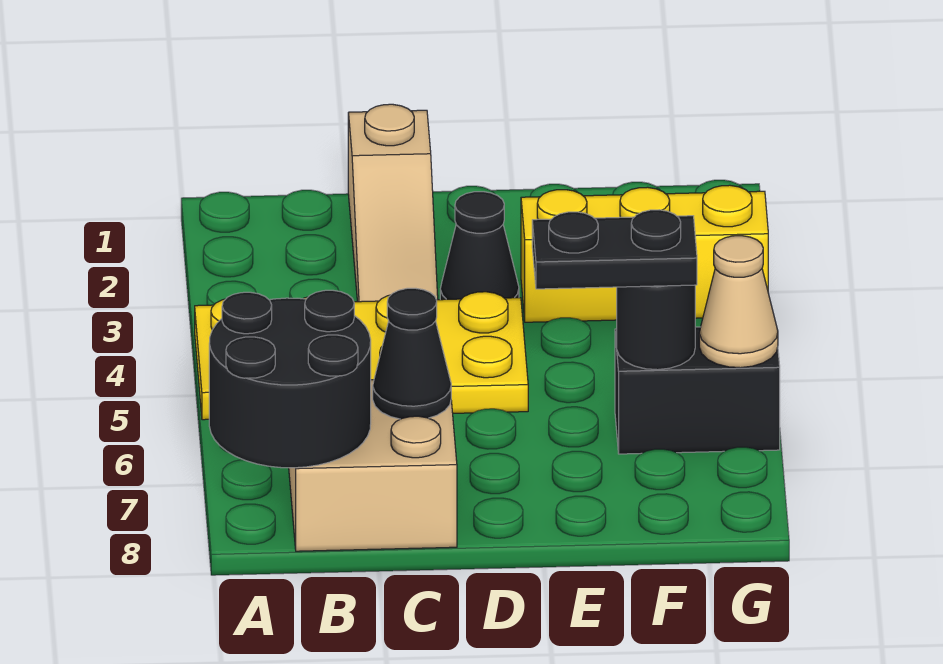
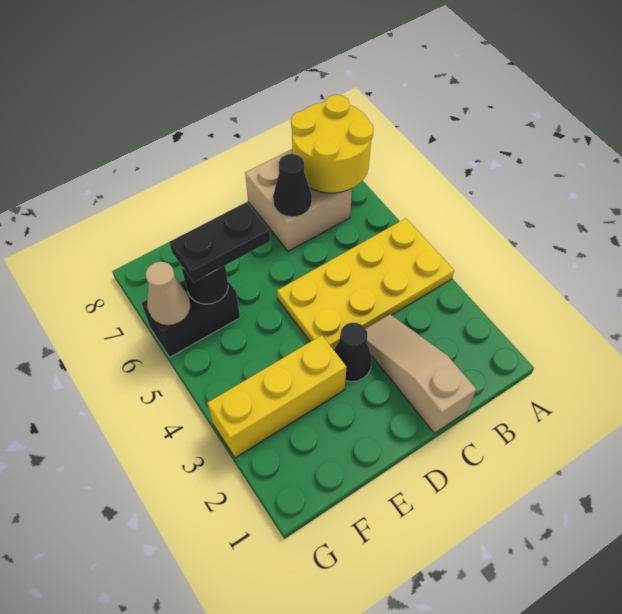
black 2x2 round brick [209,290,371,468] -> yellow 2x2 round brick [291,95,374,193]

